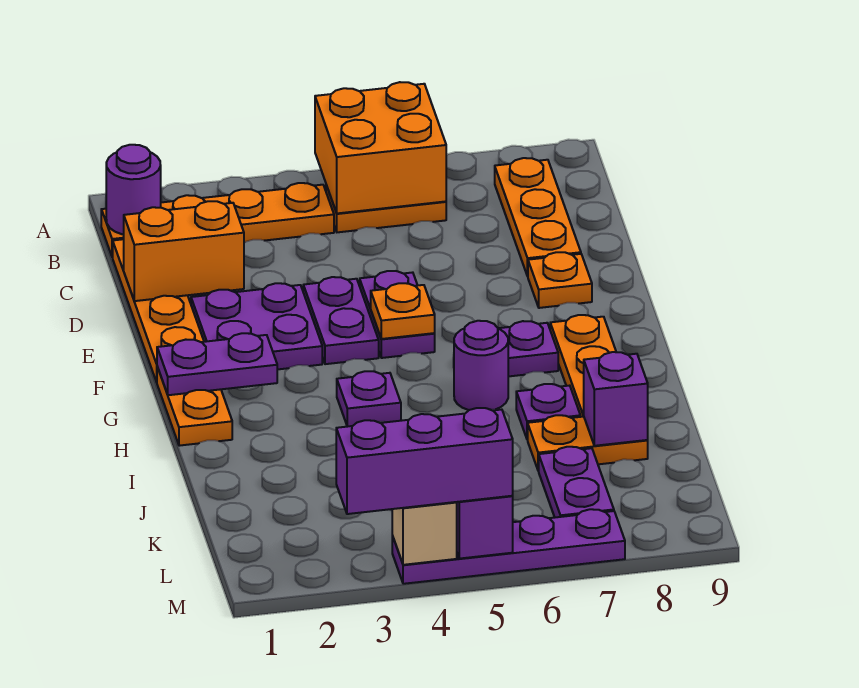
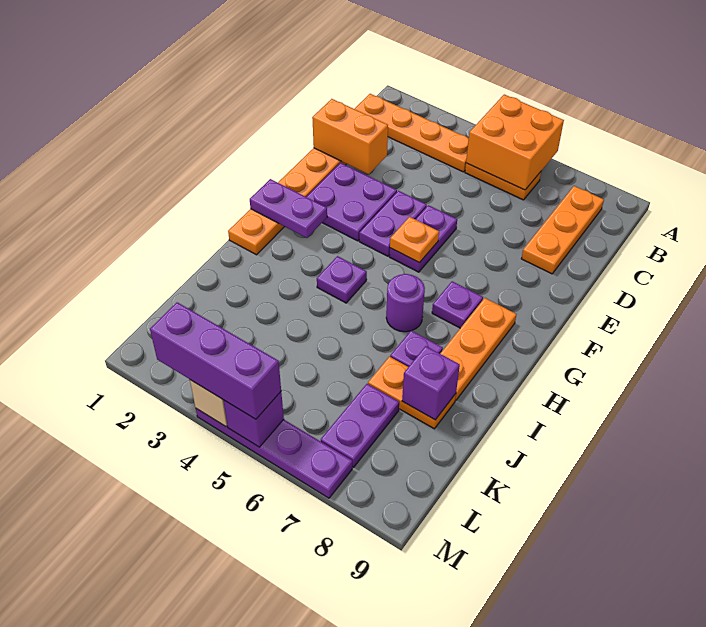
purple 1x1 round brick [106,145,161,235] -> none
orange 1x1 plate [528,252,592,308] -> none

